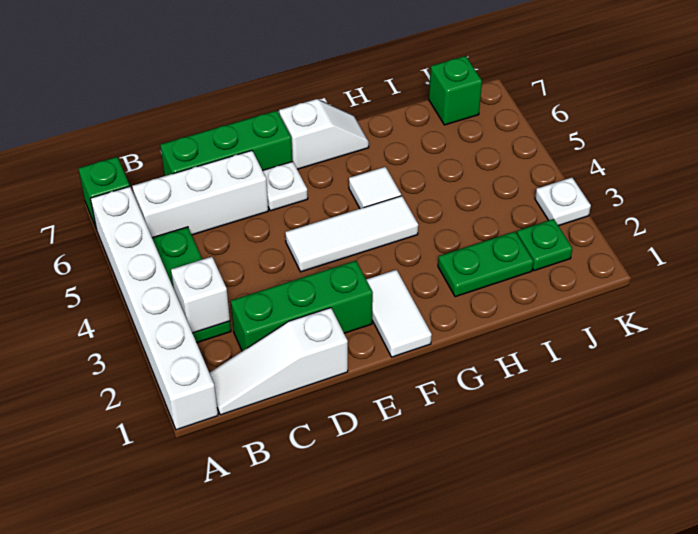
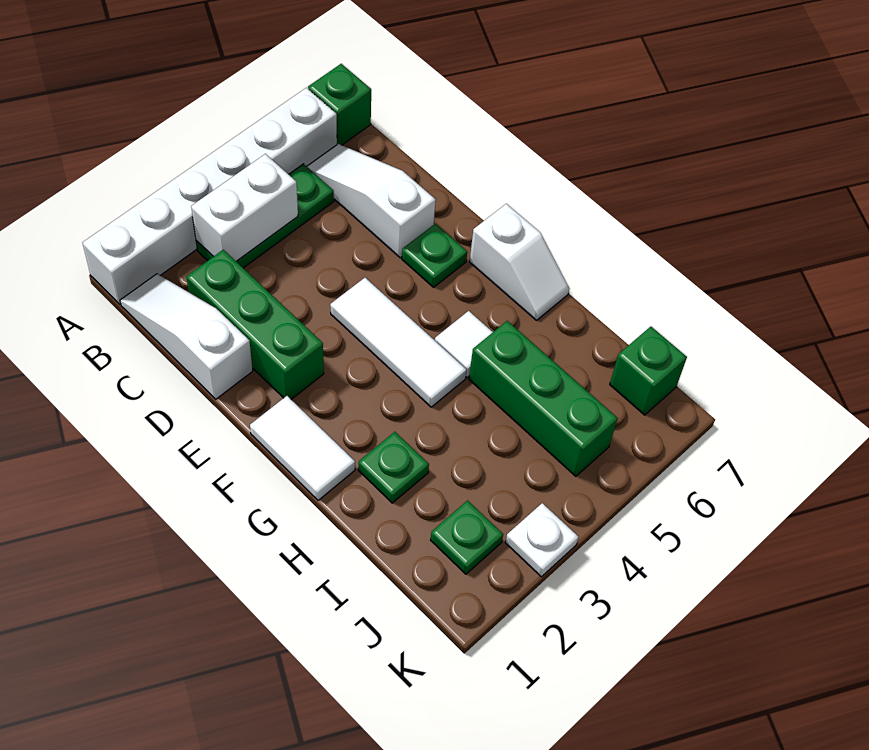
white 1x1 brick [171,257,230,333] -> white 1x2 brick [191,154,298,261]
white 1x3 brick [132,150,268,238] -> white 1x3 slope [307,144,436,258]
green 1x3 brick [160,111,292,176] -> green 1x3 brick moved to [469,321,618,476]
white 1x1 plate [263,161,308,211] -> green 1x1 plate [402,224,467,287]
white 1x2 tile [366,270,432,357] -> white 1x2 tile turned to [250,396,355,500]
green 1x2 plate [438,232,534,297] -> green 1x1 plate [358,432,429,503]

